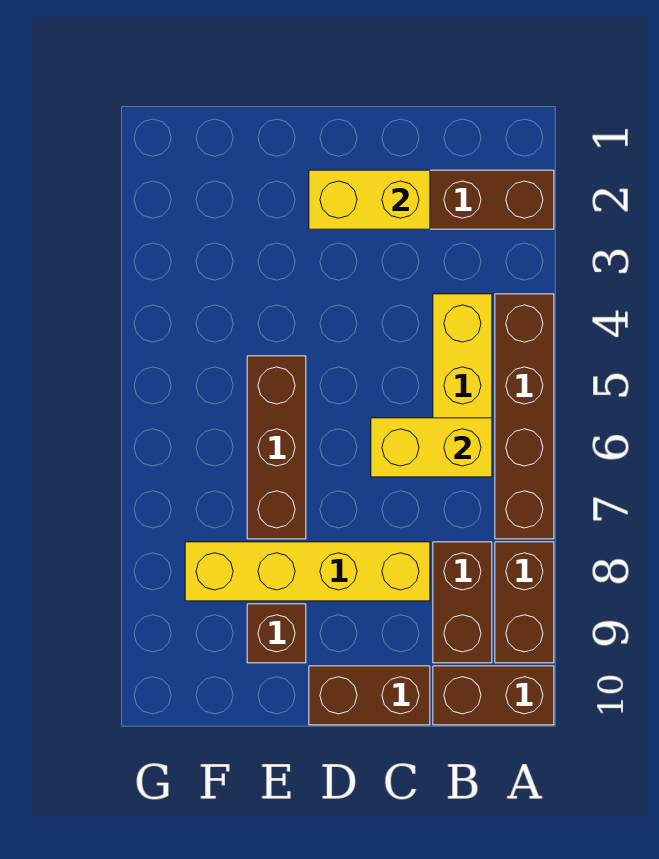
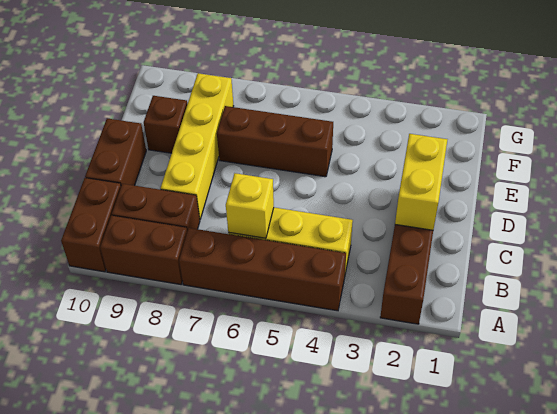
yellow 1x2 brick [371,418,492,477] -> yellow 1x1 brick [226,173,274,238]

